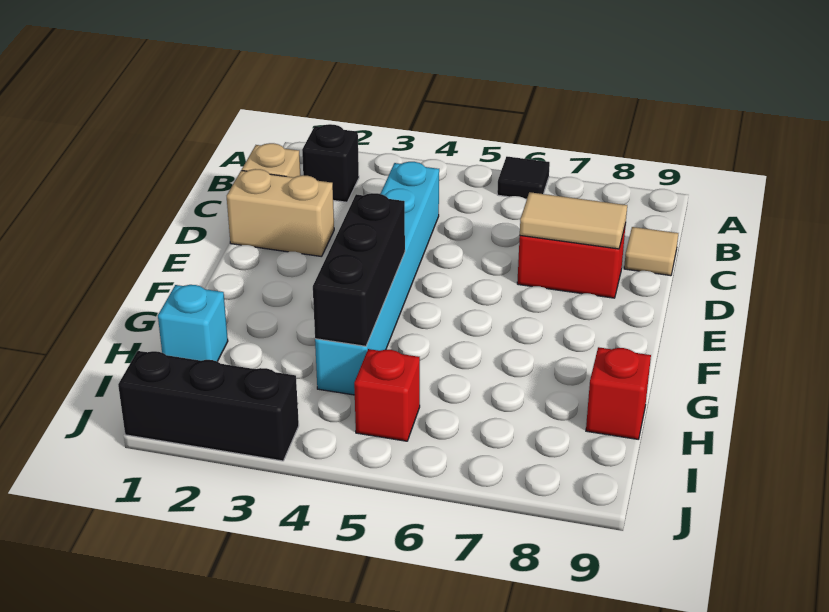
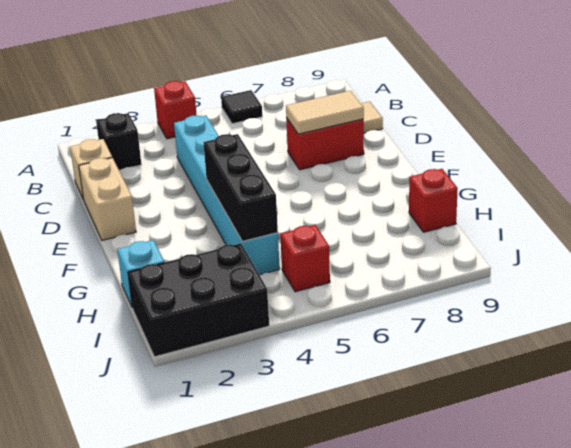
none -> red 1x1 brick [154,81,197,139]
tan 1x2 brick [227,169,334,257] -> tan 1x2 brick turned to [79,158,136,240]
black 1x3 brick [118,351,299,461] -> black 2x3 brick [128,244,269,357]

